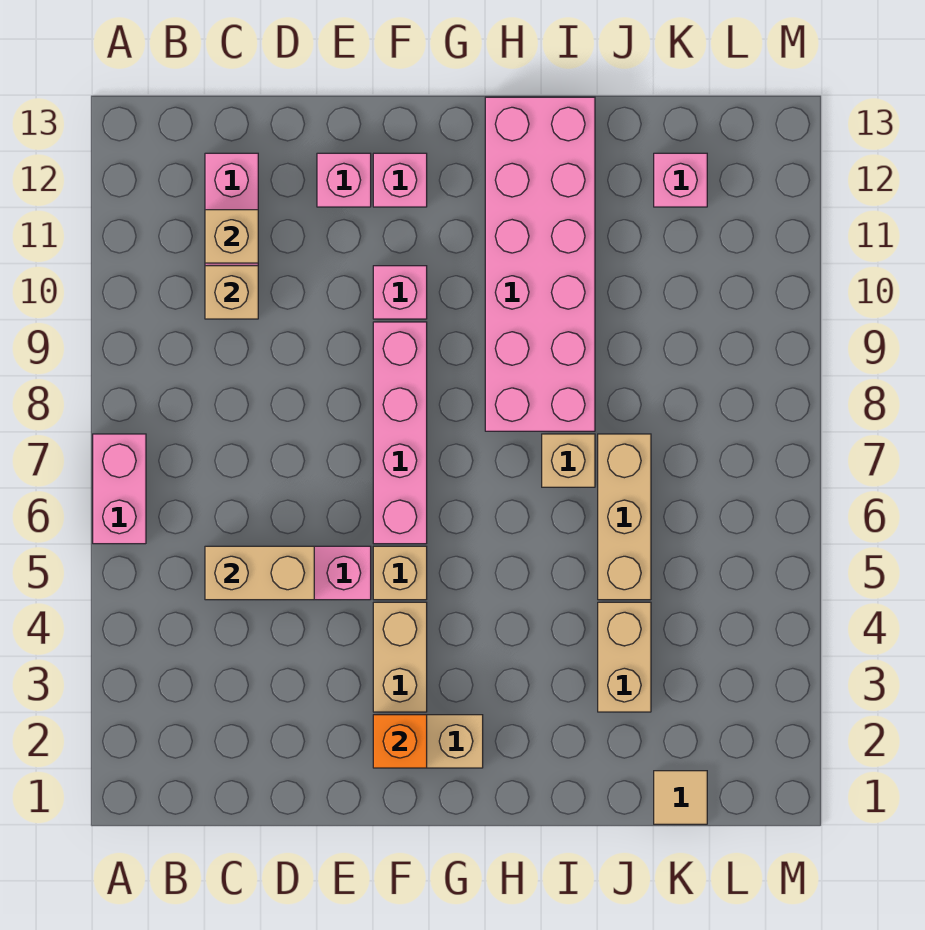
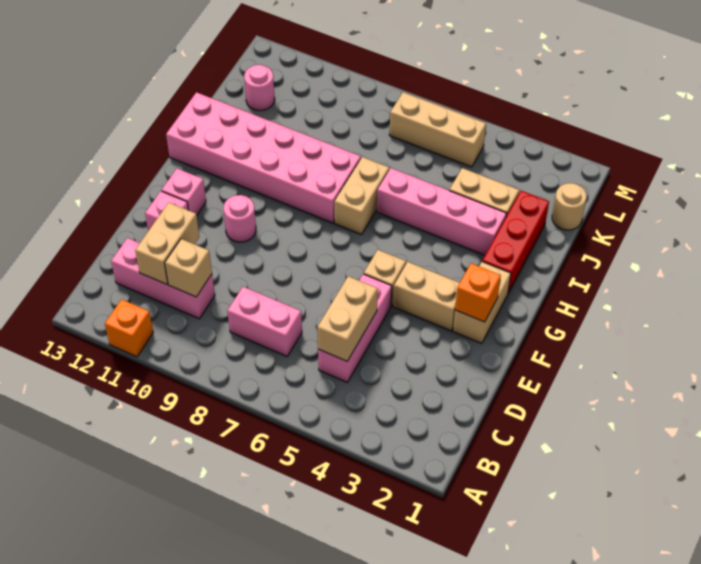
pink 1x2 brick [93,434,146,544] -> pink 1x2 brick moved to [228,287,302,356]
none -> orange 1x1 brick [105,299,153,357]
tan 1x1 brick [205,210,258,263] -> tan 1x2 brick [135,203,199,284]
pink 1x4 brick [373,322,427,544] -> pink 1x4 brick moved to [377,168,507,255]
pink 1x1 brick [373,266,427,319] -> pink 1x1 round brick [223,195,256,242]
none -> red 1x3 brick [482,191,549,293]
tan 1x1 brick [542,434,595,487] -> tan 1x2 brick [334,157,389,235]
tan 1x3 brick [598,434,651,600] -> tan 1x3 brick moved to [389,92,486,167]
tan 1x1 tile [654,771,707,824] -> tan 1x1 round brick [552,183,587,230]
pink 1x1 brick [654,153,707,207] -> pink 1x1 round brick [244,65,275,111]

